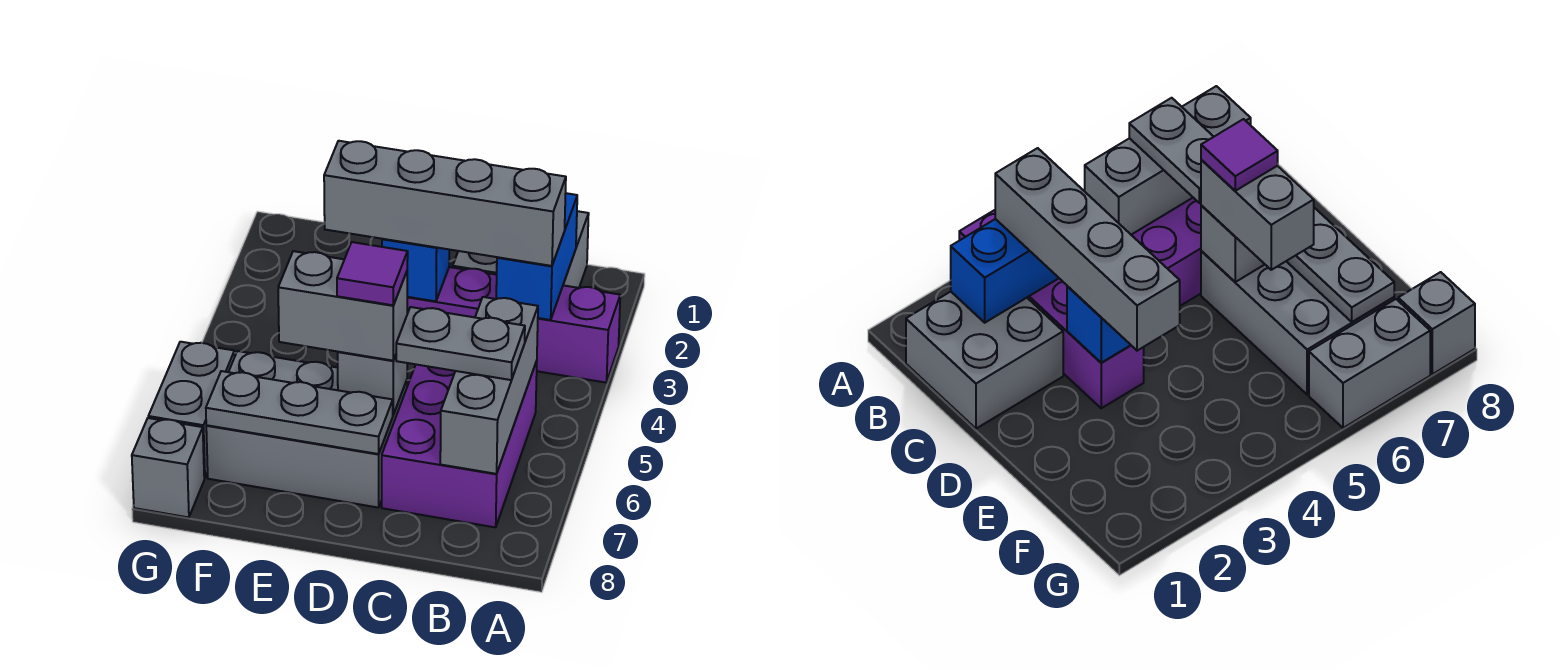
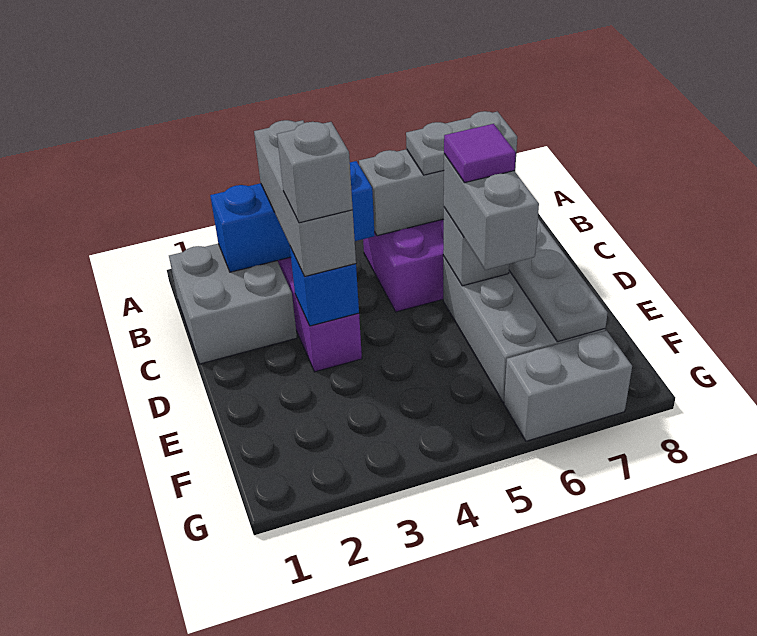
blue 1x2 brick [496,193,577,320] -> blue 1x3 brick [210,161,375,272]
grey 1x4 brick [324,141,566,266] -> grey 1x3 brick [254,120,356,277]
grey 1x2 plate [396,307,525,380] -> grey 1x2 plate turned to [406,111,517,175]
grey 1x1 brick [132,418,204,517] -> grey 1x1 brick moved to [277,122,353,223]

